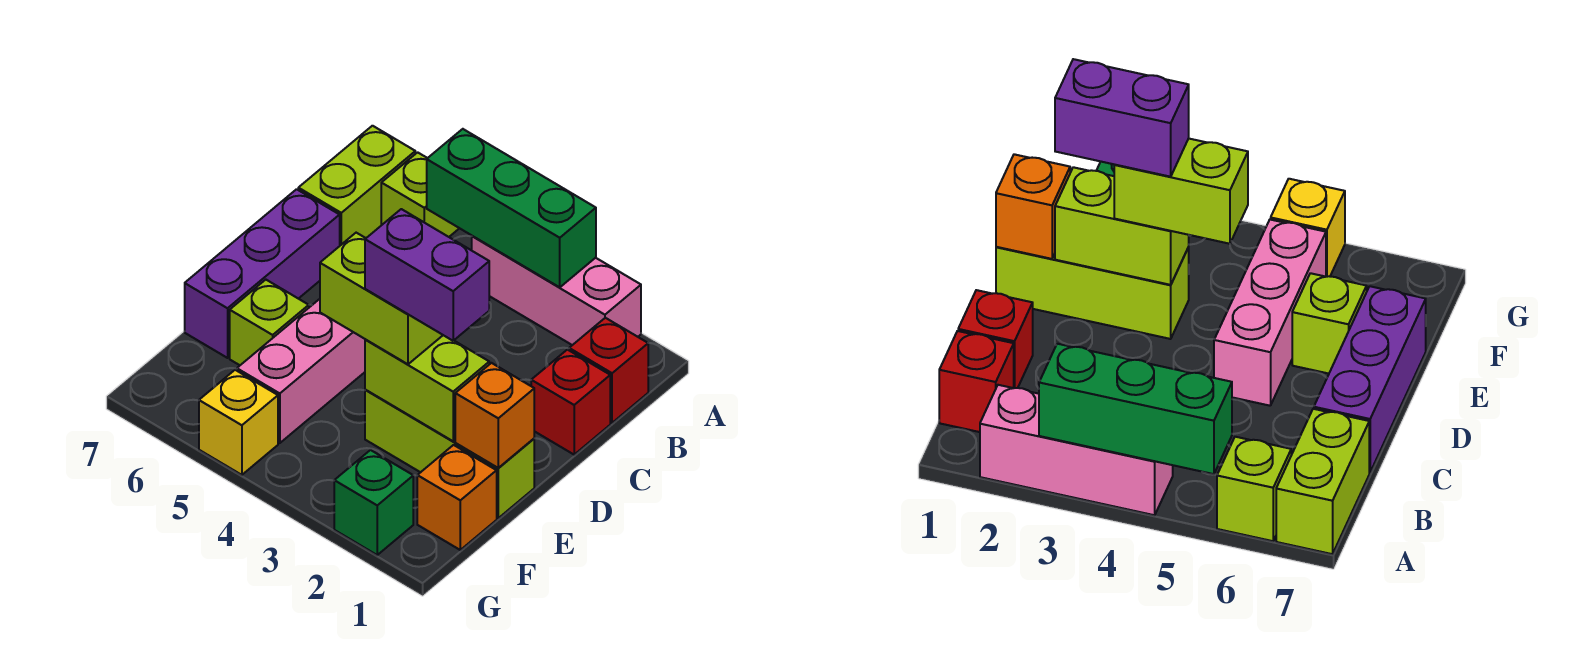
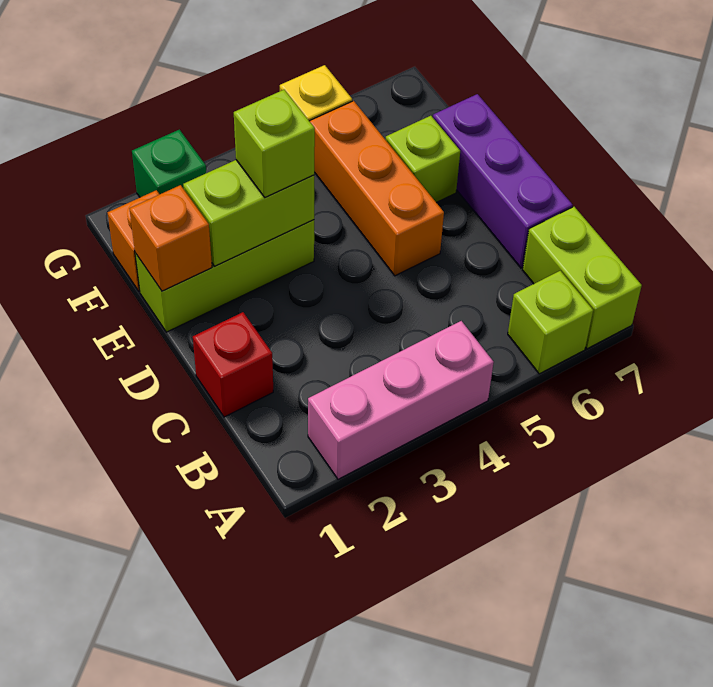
green 1x3 brick [427,129,596,287] -> none
red 1x1 brick [569,318,648,423] -> none
pink 1x3 brick [237,299,365,443] -> orange 1x3 brick [310,101,444,276]
purple 1x2 brick [365,209,489,341] -> none
lime 1x2 brick [320,233,443,364] -> lime 1x1 brick [234,90,315,197]

